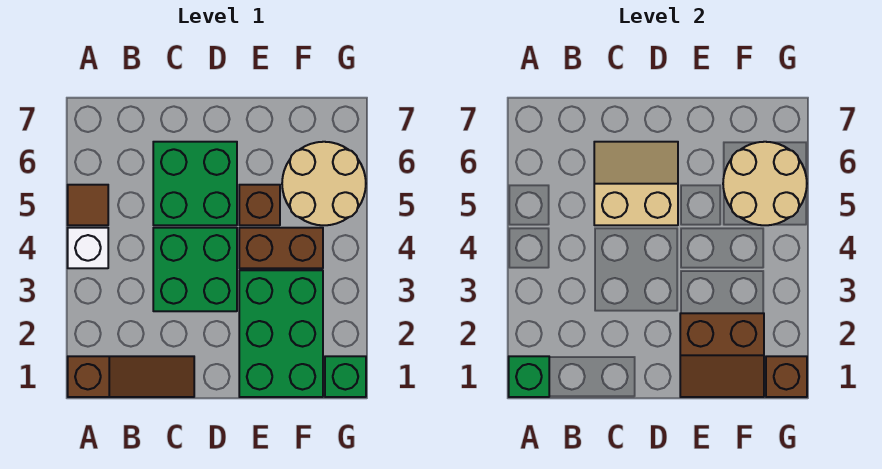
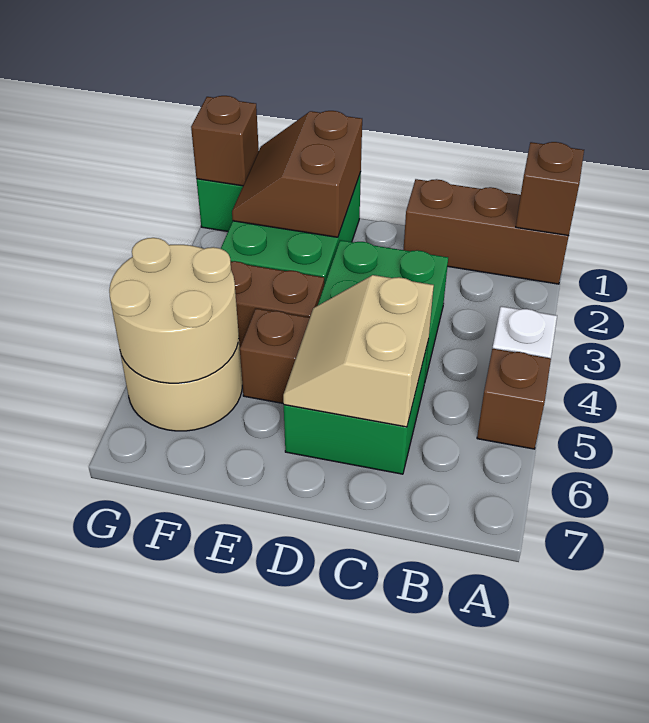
brown 1x3 slope [68,356,194,397] -> brown 1x3 brick [403,179,569,284]
green 1x1 brick [509,356,549,397] -> brown 1x1 brick [516,142,584,236]
brown 1x1 tile [68,185,108,225] -> brown 1x1 brick [477,348,551,449]
tan 2x2 slope [594,142,678,225] -> tan 2x2 slope turned to [283,275,434,427]
brown 2x2 slope [680,313,764,397] -> brown 2x2 slope turned to [232,111,362,237]

